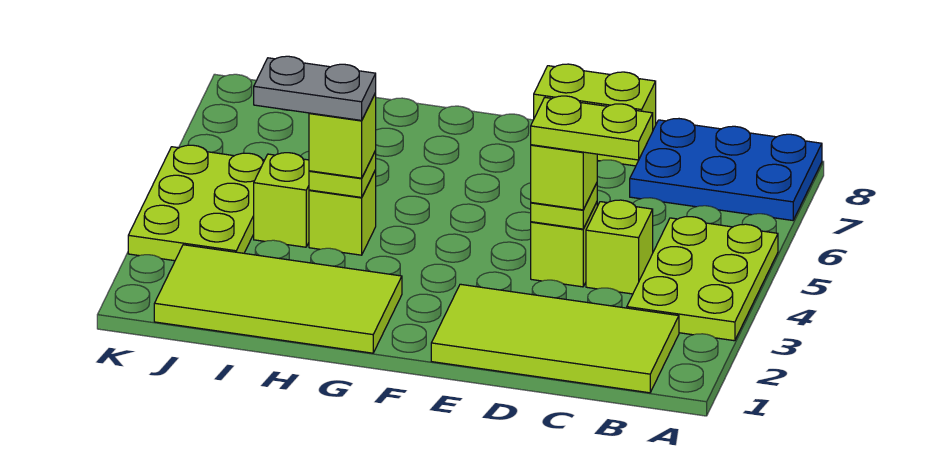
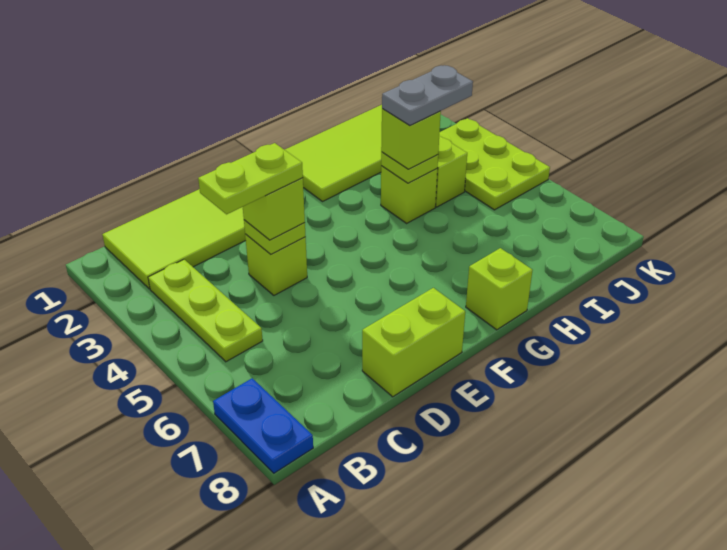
lime 2x3 plate [627,217,778,341] -> lime 1x3 plate [148,260,263,362]
blue 2x3 plate [630,119,822,220] -> blue 1x2 plate [213,378,313,473]
lime 1x1 brick [586,200,653,294] -> lime 1x1 brick moved to [466,248,533,330]

